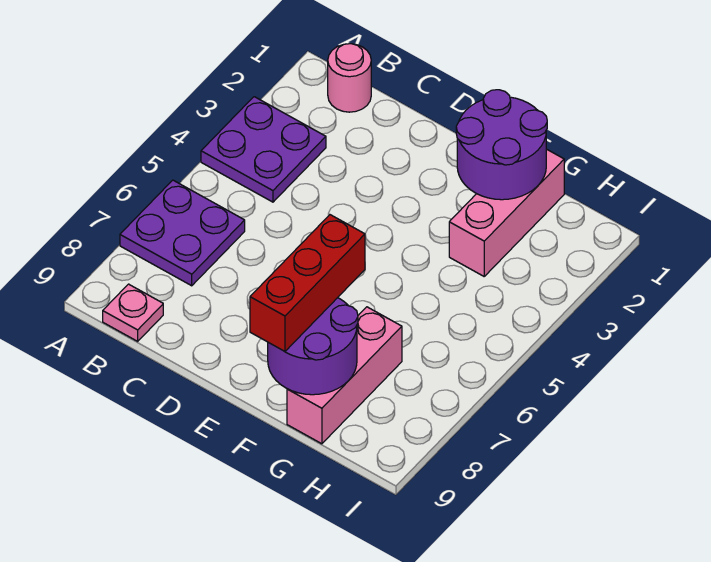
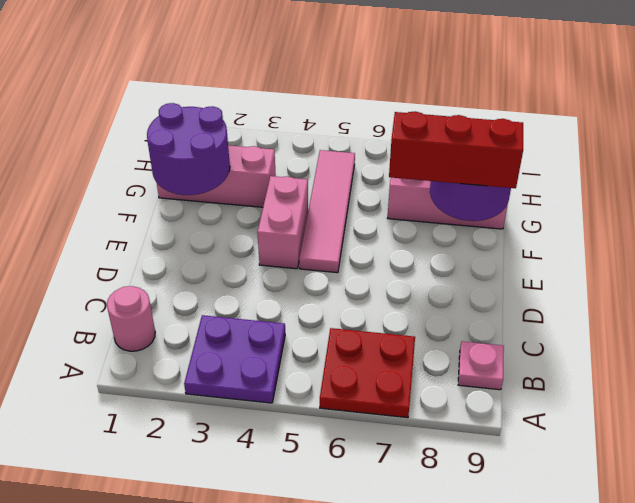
purple 2x2 plate [120,180,245,286] -> red 2x2 plate [320,328,415,418]
none -> pink 1x2 brick [258,176,308,269]
none -> pink 1x4 tile [299,150,355,273]

